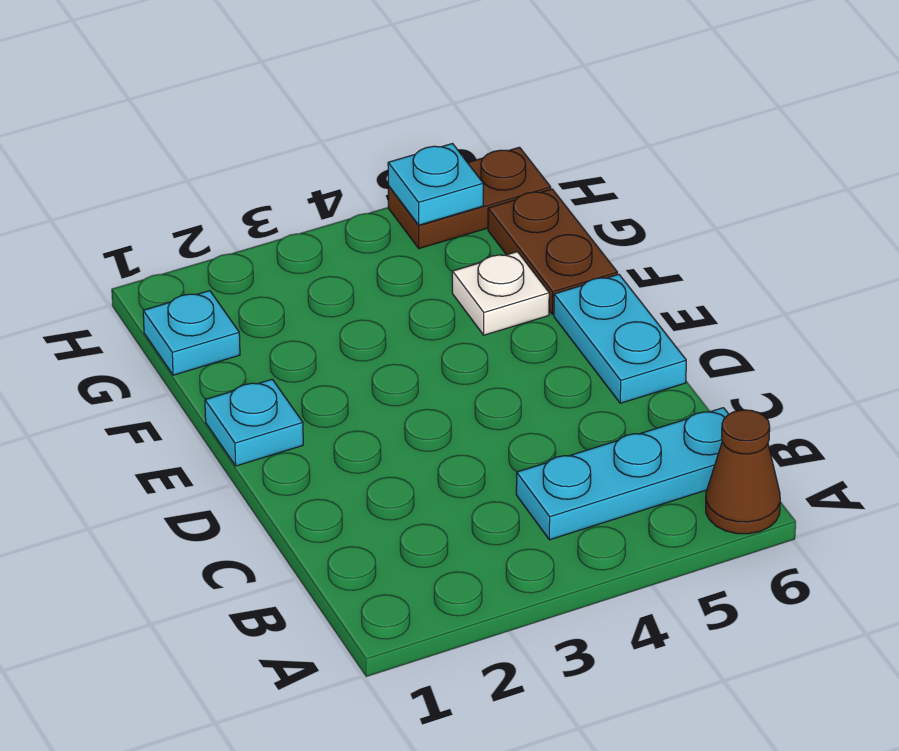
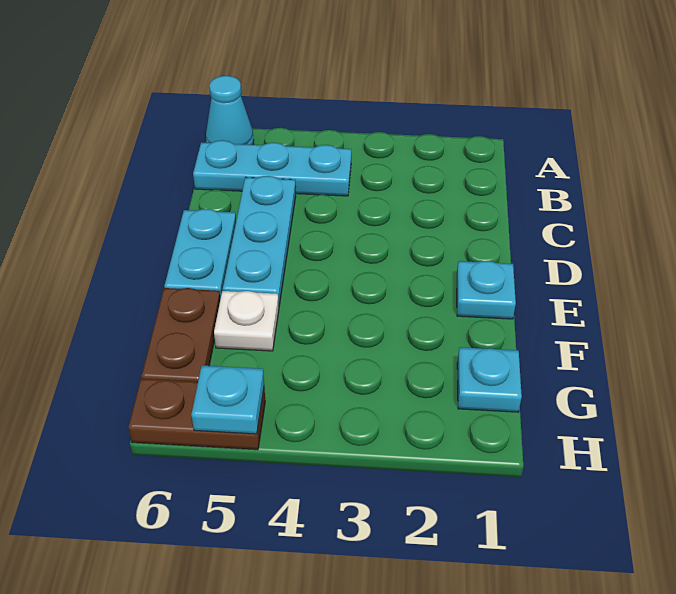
brown 1x1 cone [706,410,780,534] -> cyan 1x1 cone [206,76,254,145]
none -> cyan 1x3 plate [223,176,296,305]

